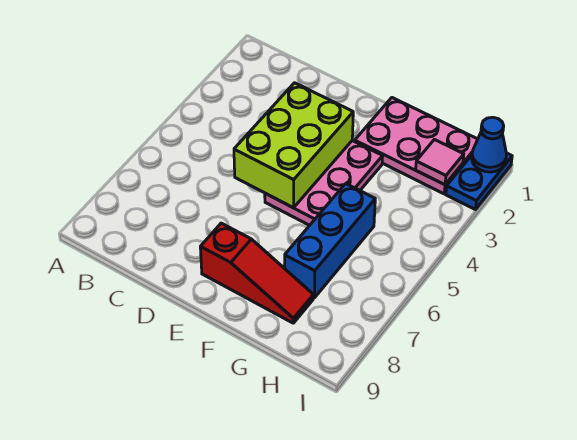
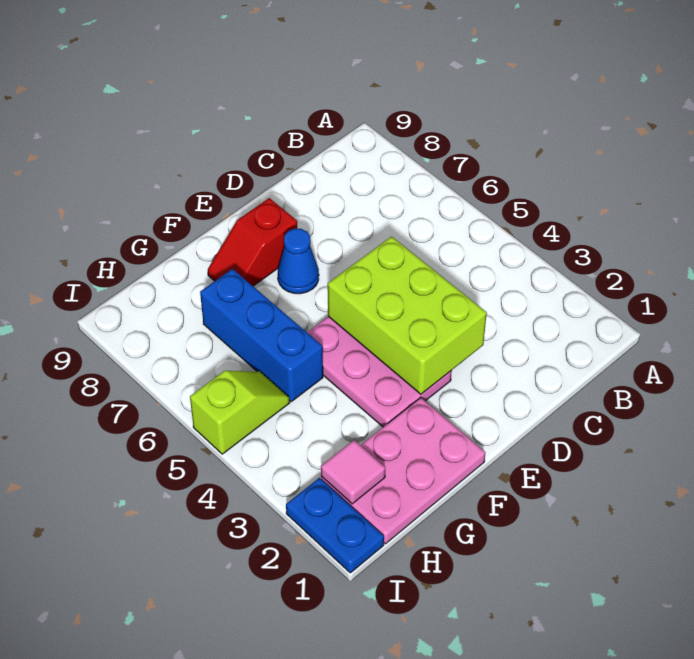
red 1x3 slope [200,223,313,323] -> red 1x2 slope [208,198,297,286]
none -> lime 1x2 slope [190,371,290,454]
blue 1x1 cone [472,117,507,172] -> blue 1x1 cone moved to [278,229,319,294]

